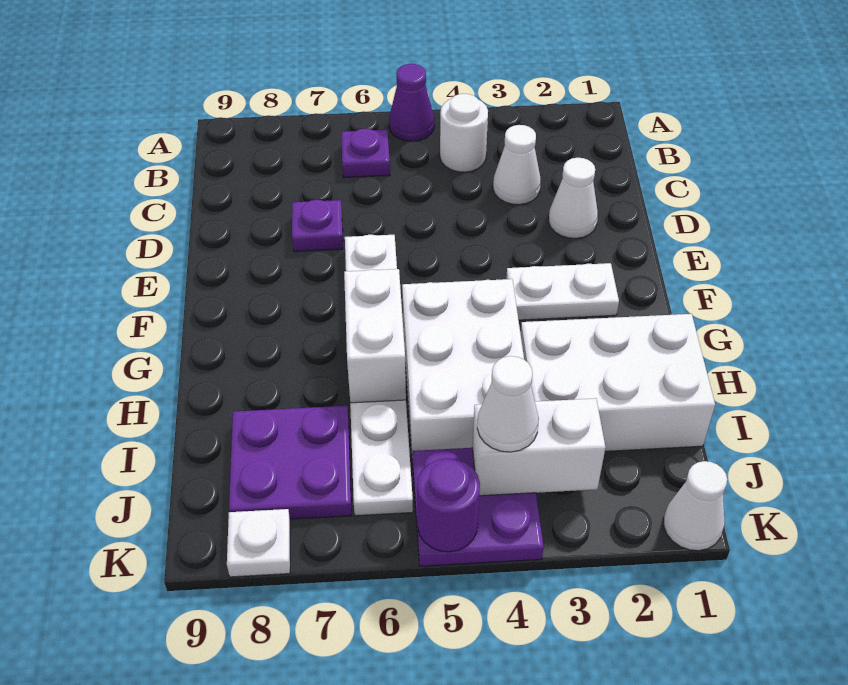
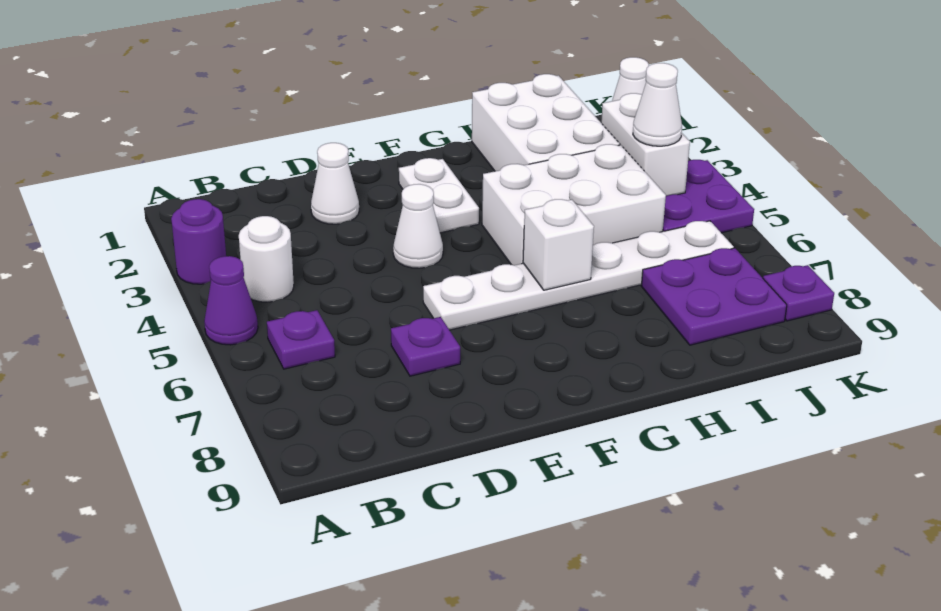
white 1x1 cone [493,125,541,205] -> white 1x1 cone moved to [393,184,443,268]
white 1x2 brick [344,269,406,403] -> white 1x1 brick [523,199,594,290]
purple 1x1 round brick [417,459,480,552] -> purple 1x1 round brick moved to [171,199,226,284]
white 1x1 plate [227,509,290,577] -> purple 1x1 plate [763,265,834,321]

